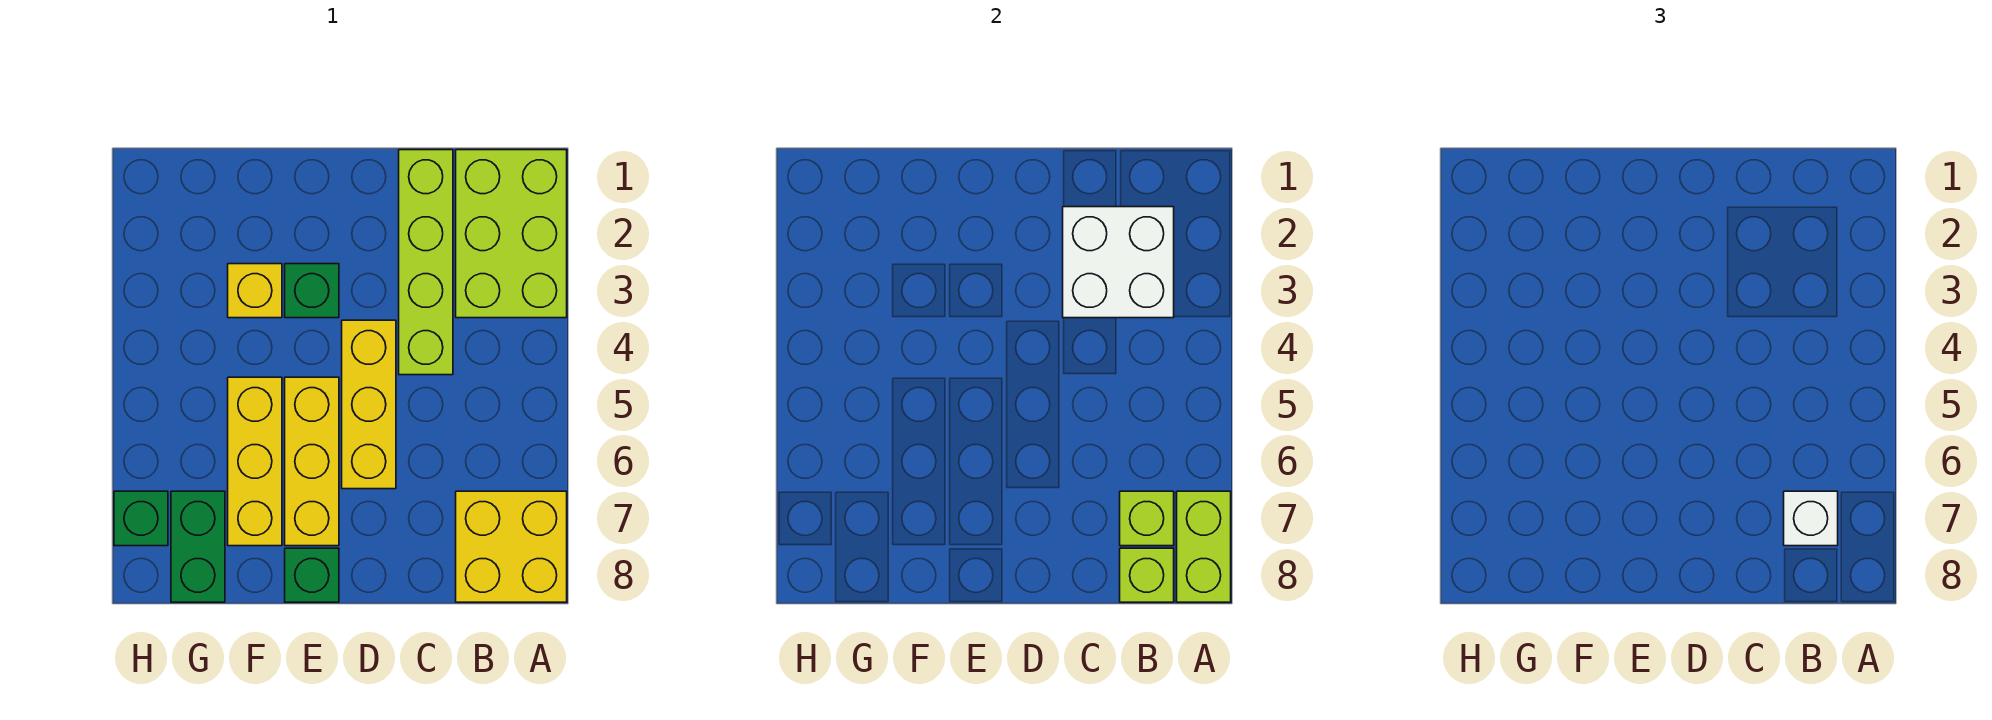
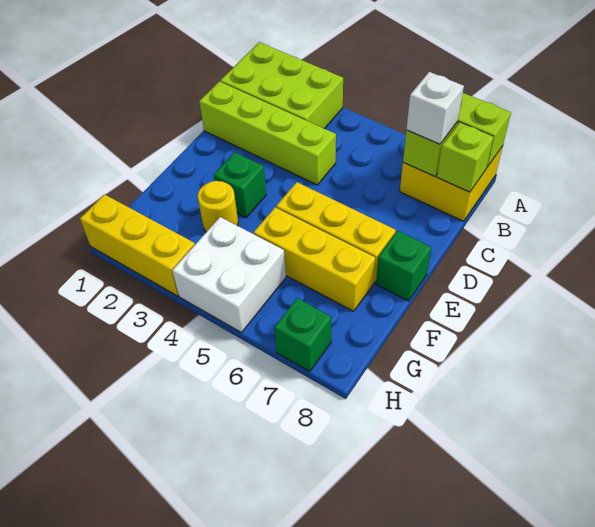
white 2x2 brick [1063,207,1174,318] -> white 2x2 brick moved to [172,217,286,332]
yellow 1x3 brick [342,320,396,489] -> yellow 1x3 brick moved to [80,194,195,296]
yellow 1x1 brick [228,264,282,318] -> yellow 1x1 round brick [198,181,238,232]
green 1x2 brick [171,491,225,602] -> none

